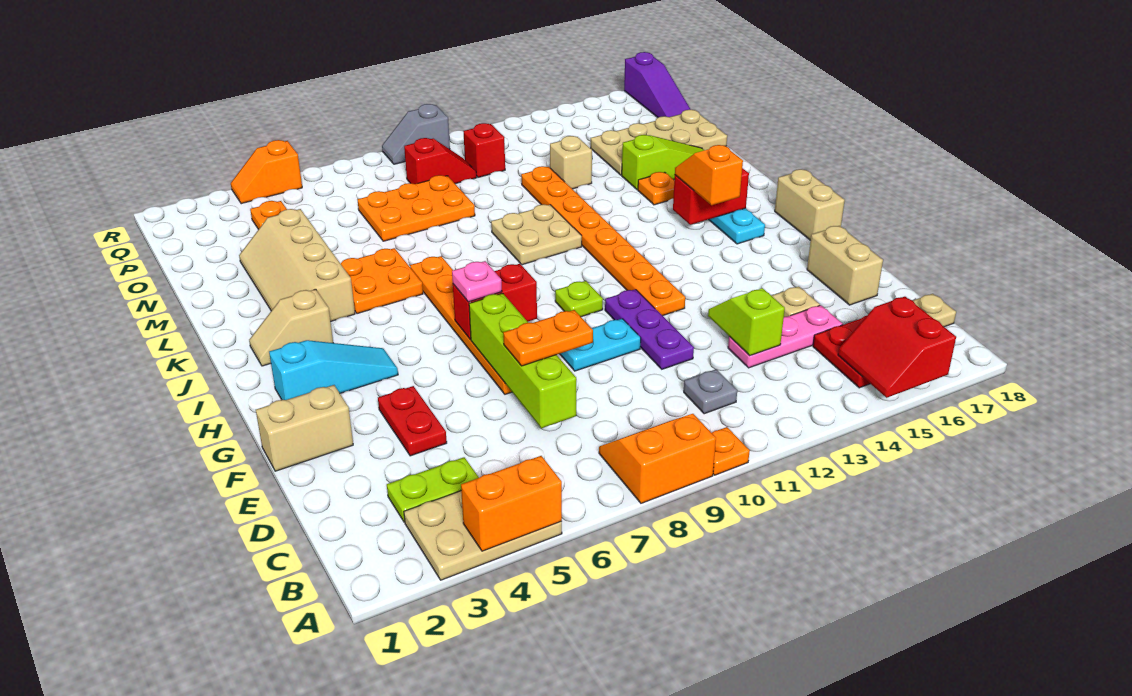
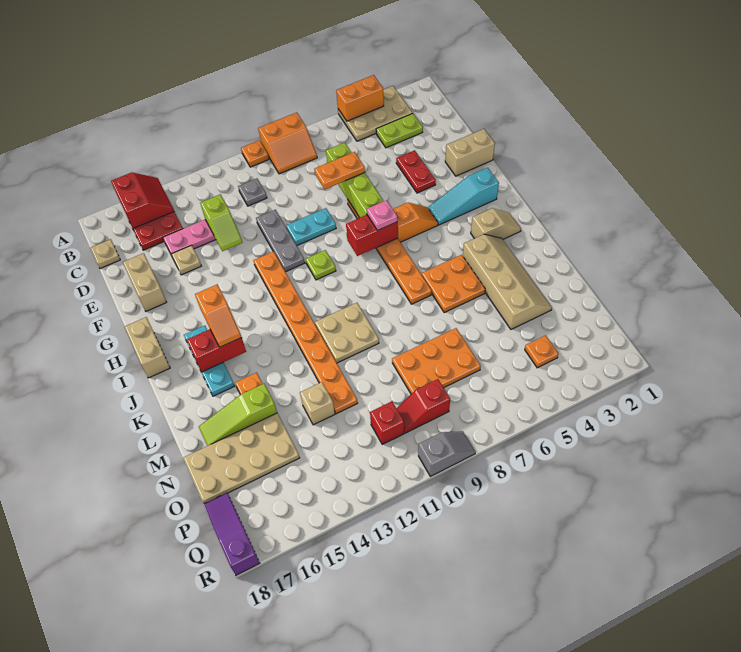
purple 1x3 plate [605,289,694,369] -> grey 1x3 plate [256,210,305,272]
orange 1x2 slope [231,140,302,204] -> orange 1x2 slope moved to [393,203,438,242]

